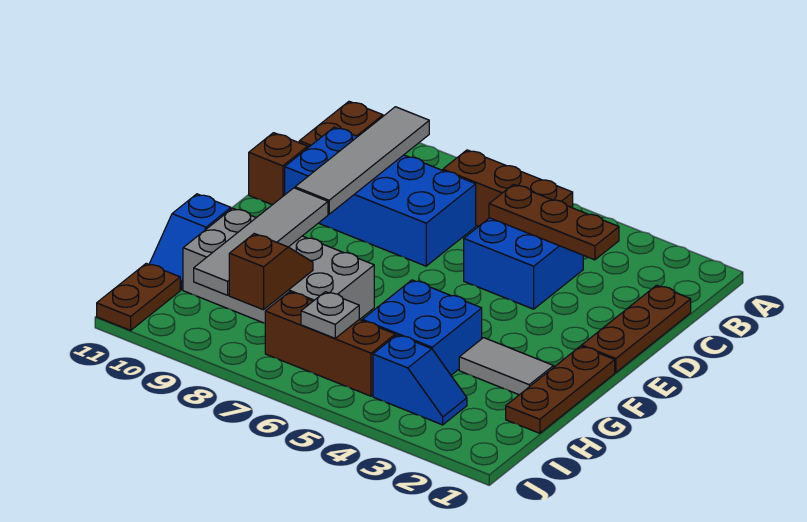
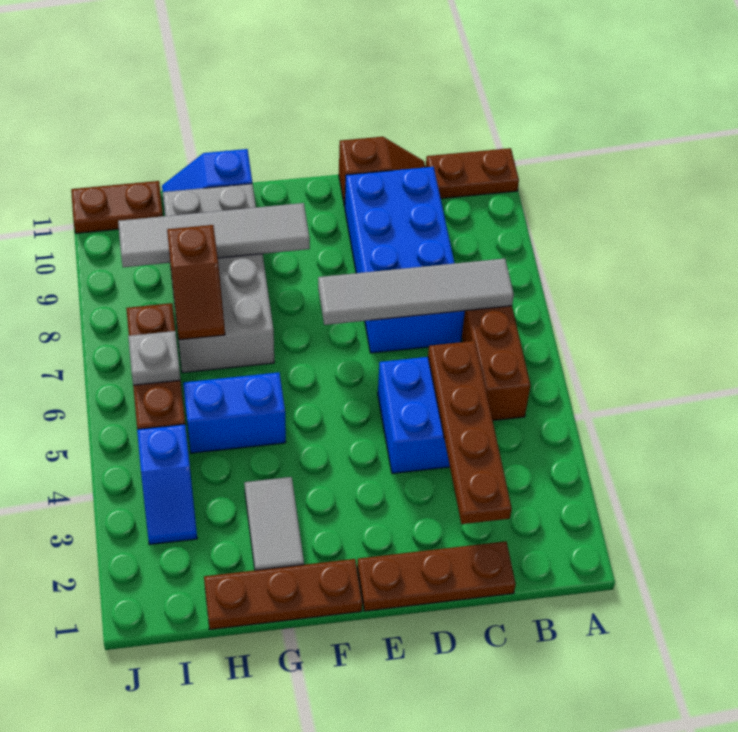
grey 1x4 tile [295,107,429,214] -> grey 1x4 tile moved to [318,259,514,325]
brown 1x3 plate [489,184,619,260] -> brown 1x4 plate [428,341,512,524]
blue 2x2 brick [362,280,482,375] -> blue 1x2 brick [183,372,286,453]
brown 1x2 slope [229,234,313,310] -> brown 1x2 slope turned to [167,225,225,340]

